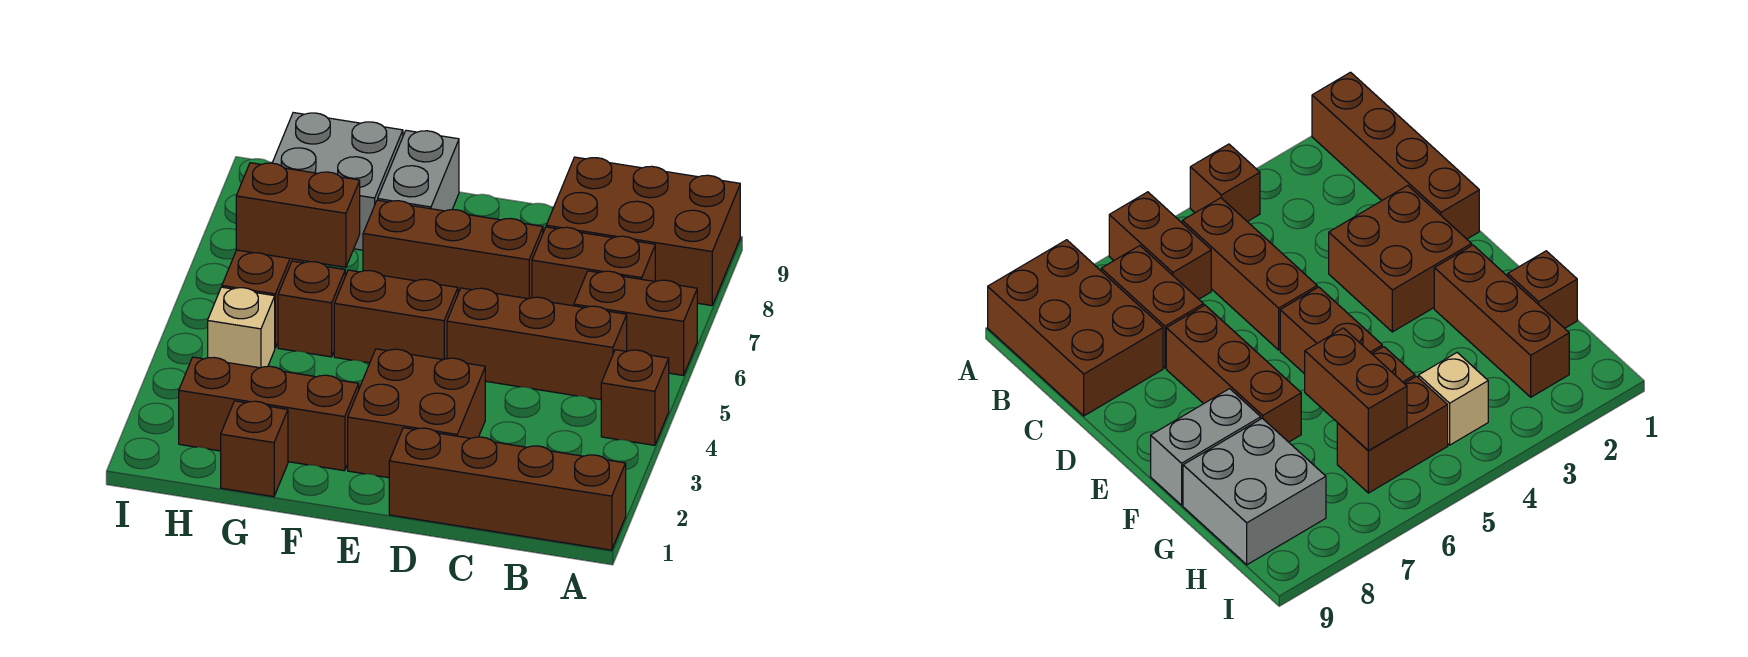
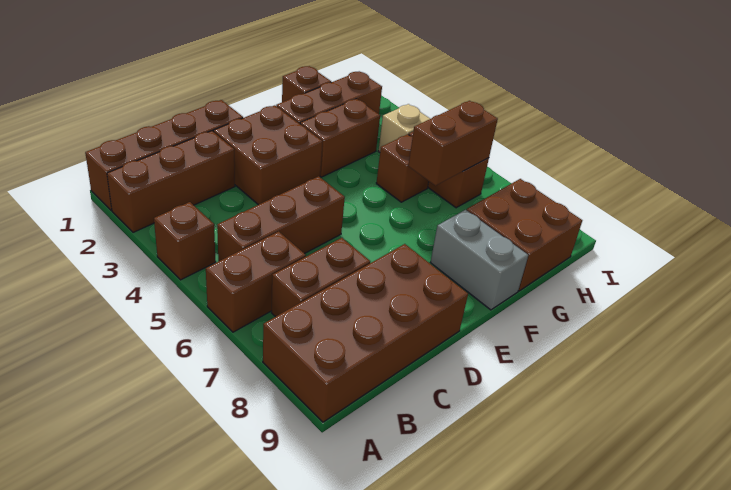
brown 2x3 brick [546,157,740,306] -> brown 2x4 brick [263,244,468,422]
brown 1x3 brick [363,200,543,299] -> brown 1x3 brick moved to [107,131,235,232]
brown 1x2 brick [334,270,458,363] -> brown 1x2 brick moved to [300,99,380,177]
grey 2x2 brick [272,113,403,250] -> brown 2x2 brick [467,179,582,291]

